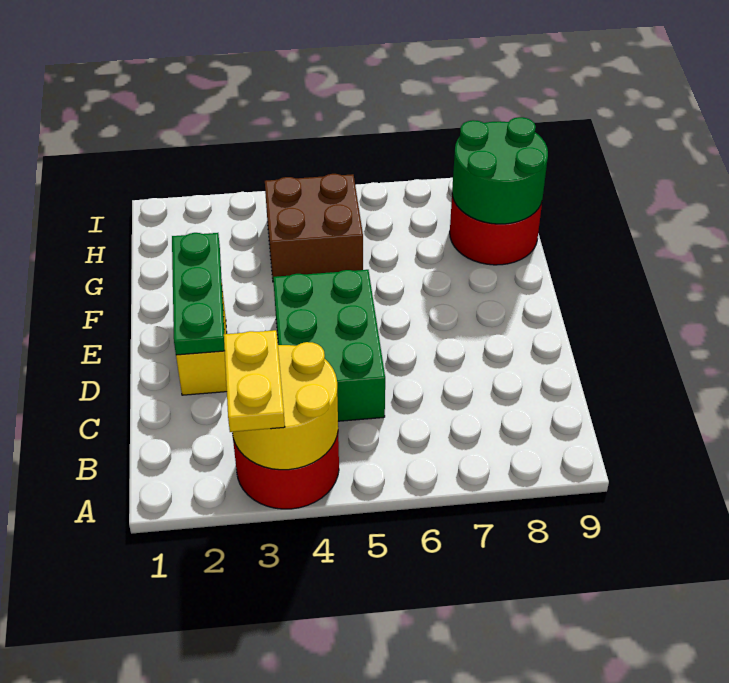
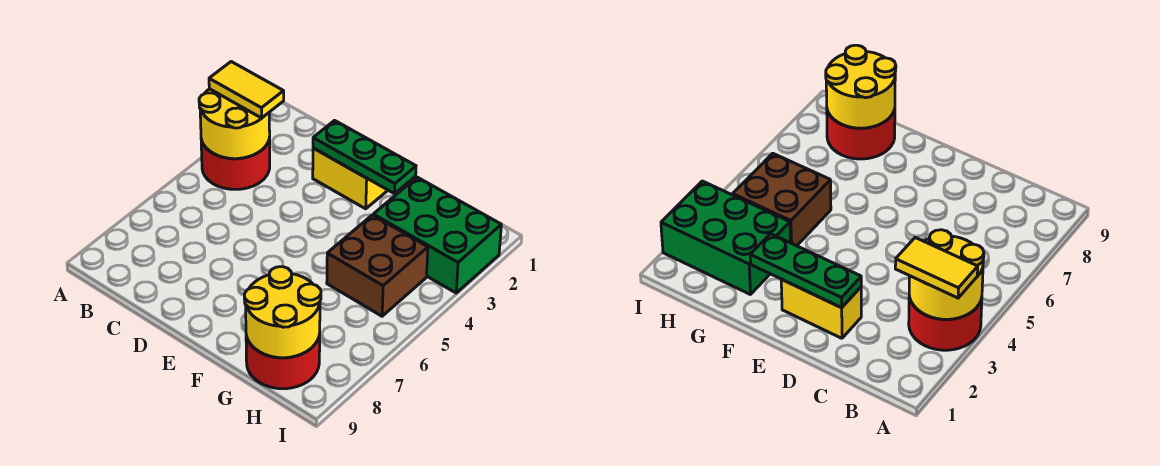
yellow 1x2 plate [224,330,285,432] -> yellow 1x2 tile [209,62,284,118]
green 2x3 brick [273,270,385,421] -> green 2x3 brick moved to [373,177,501,293]
green 2x2 round brick [452,117,548,224] -> yellow 2x2 round brick [244,267,321,358]

